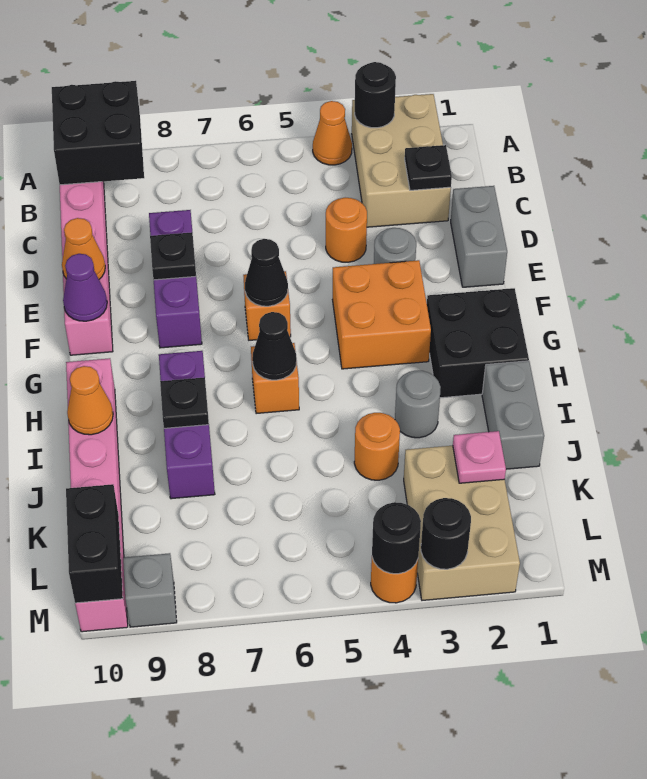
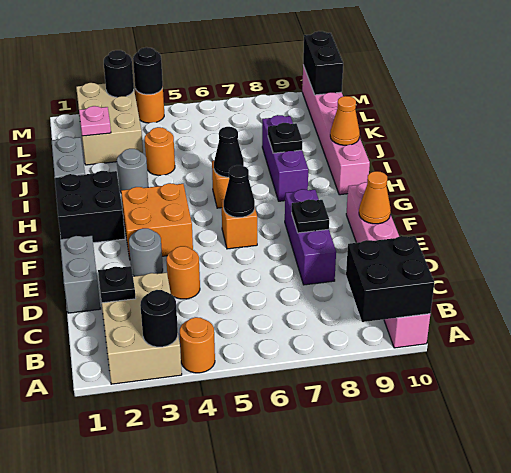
orange 1x1 cone [313,101,352,165] -> orange 1x1 round brick [180,317,215,373]
purple 1x1 cone [63,254,107,321] -> none
grey 1x1 brick [123,553,177,627] -> none

